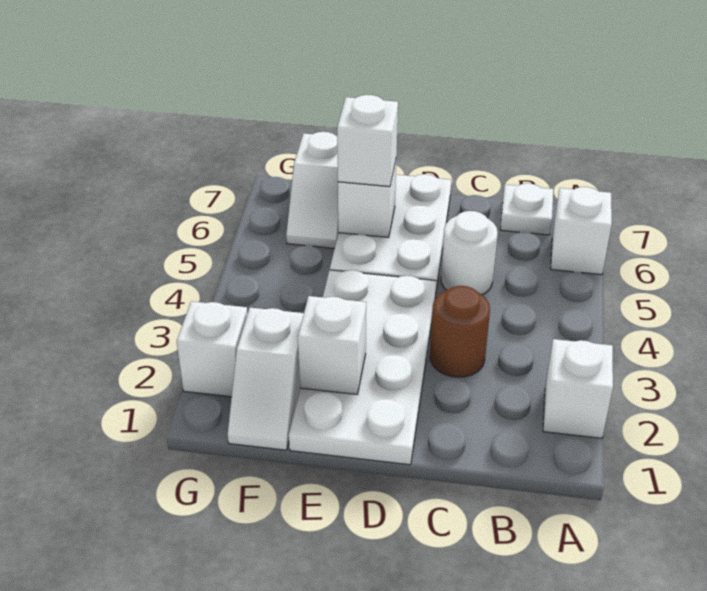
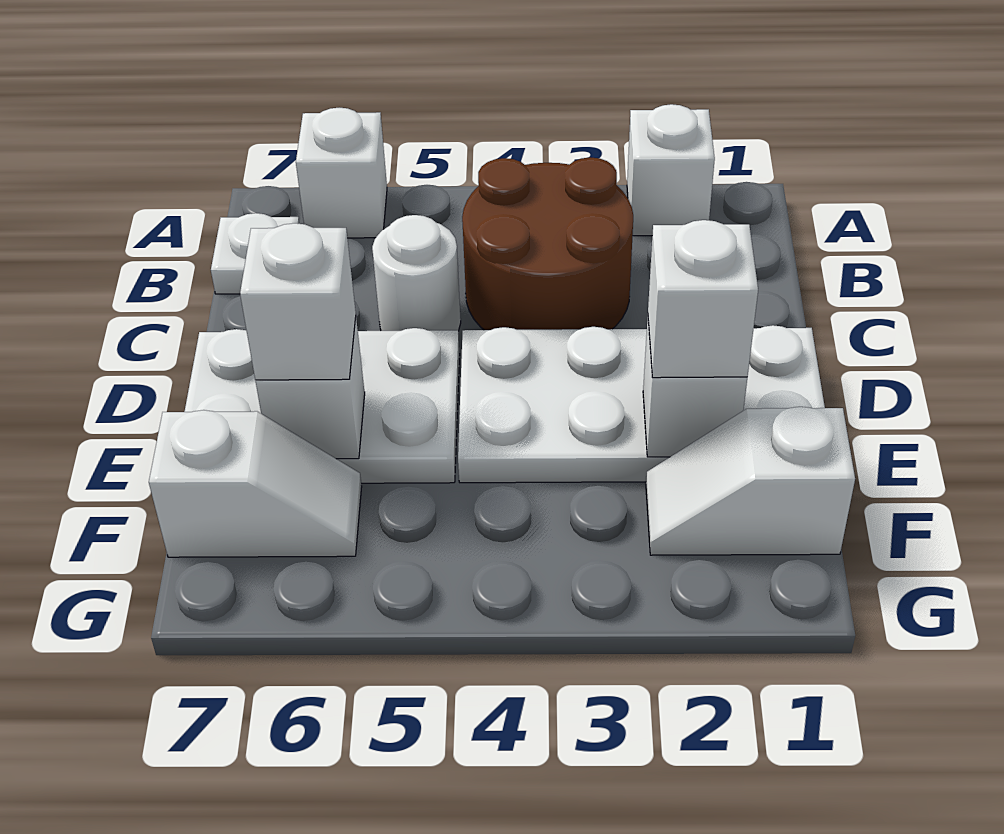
brown 1x1 round brick [430,286,490,377] -> brown 2x2 round brick [462,157,633,330]
white 1x2 slope [228,308,304,450] -> white 1x2 slope turned to [646,407,855,555]
white 1x1 brick [177,301,247,397] -> white 1x1 brick moved to [648,220,758,378]

